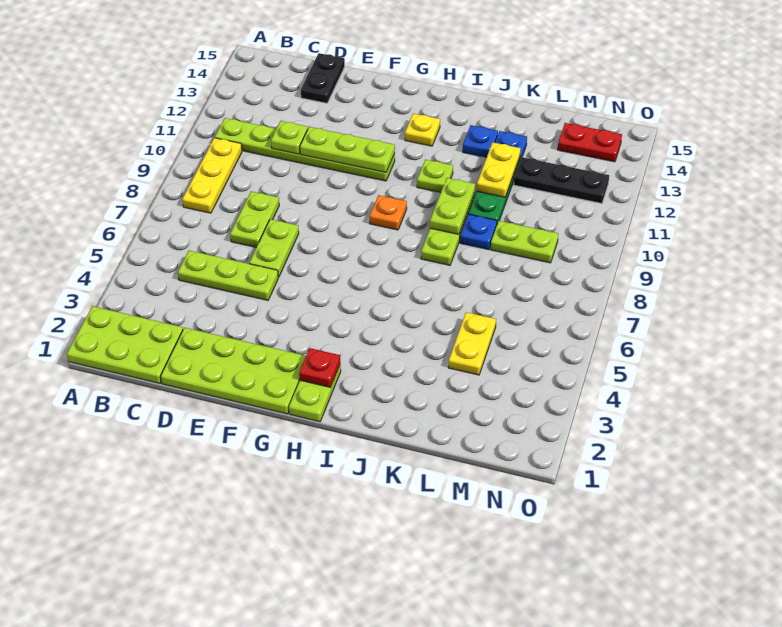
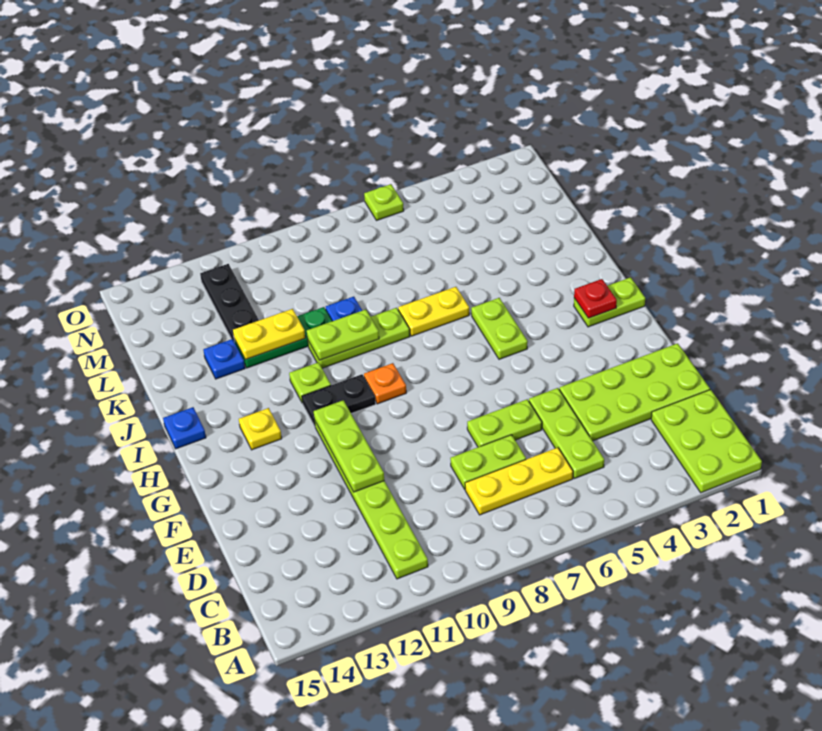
yellow 1x3 plate [182,138,242,213] -> yellow 1x3 plate moved to [465,448,573,515]
lime 2x4 plate [161,328,306,414] -> lime 2x4 plate turned to [559,343,710,441]
lime 1x1 plate [271,121,308,154] -> lime 1x1 plate moved to [364,184,404,221]
black 1x2 plate [301,53,345,103] -> black 1x2 plate moved to [302,374,376,426]
blue 1x1 plate [463,125,498,157] -> blue 1x1 plate moved to [163,407,206,449]
yellow 1x2 plate [449,312,496,375] -> yellow 1x2 plate moved to [398,287,469,336]
lime 1x2 plate [491,221,558,263] -> lime 1x2 plate moved to [471,298,528,359]
red 1x2 plate [558,123,622,162] -> none

